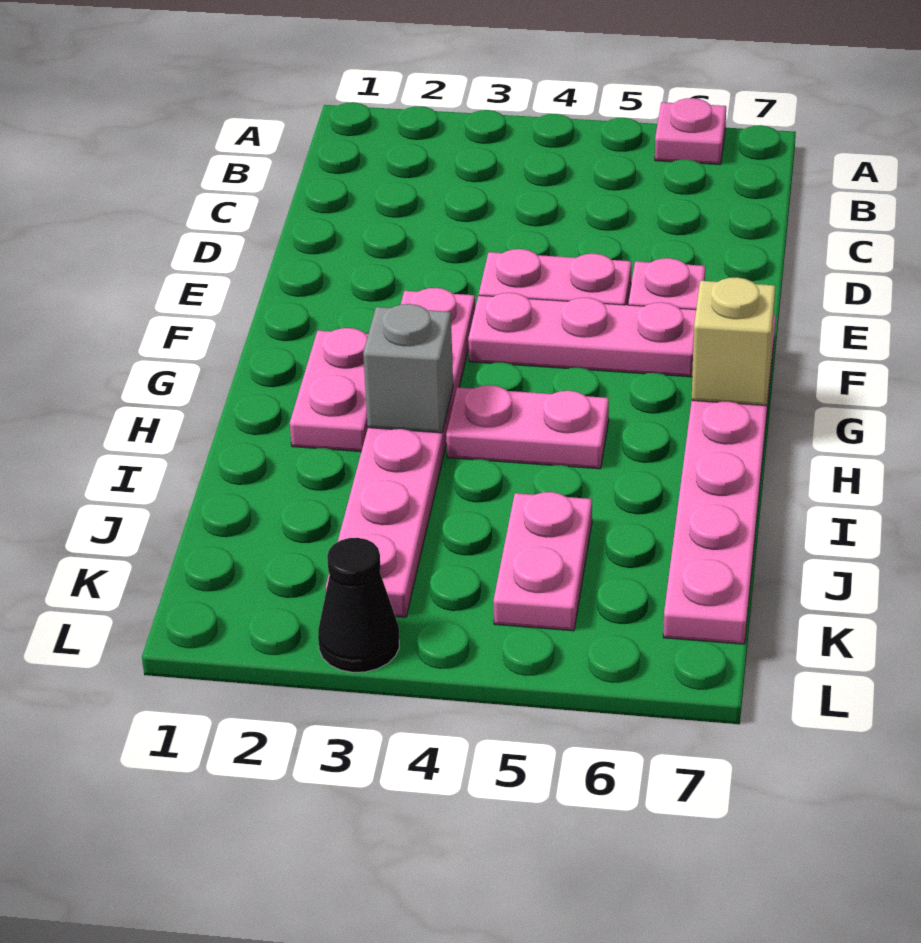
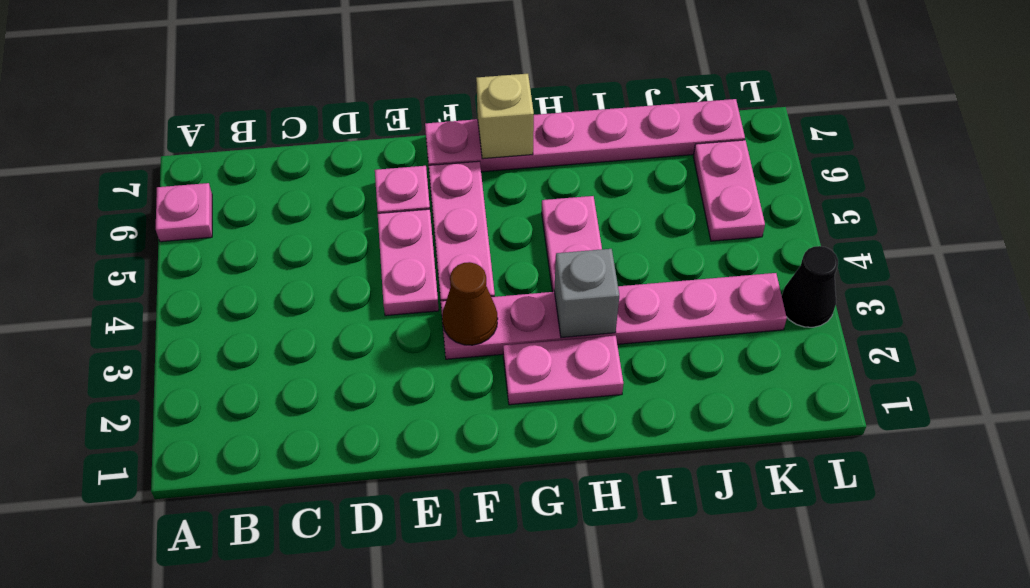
none -> brown 1x1 cone [442,262,498,345]
pink 1x2 plate [493,492,592,631] -> pink 1x2 plate turned to [693,140,765,241]

